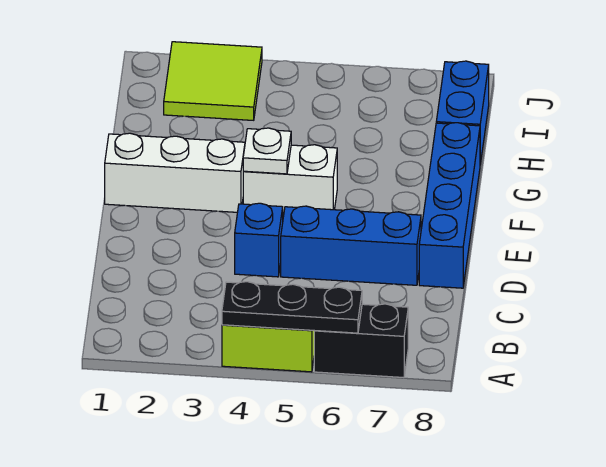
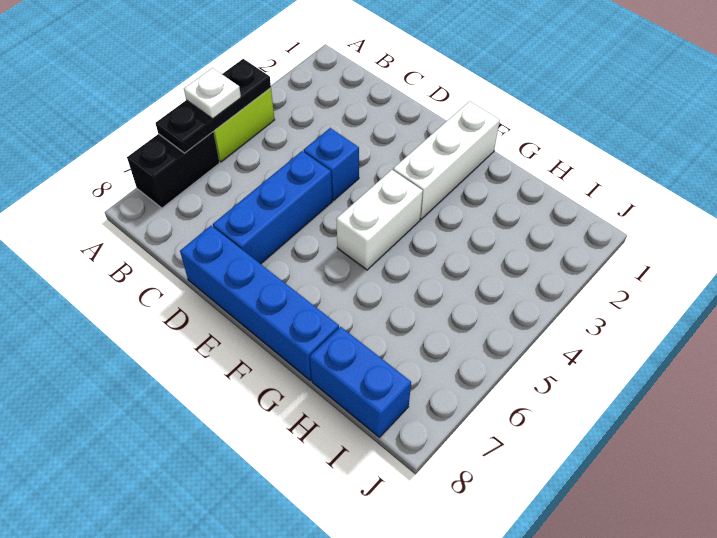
white 1x1 plate [243,128,291,174] -> white 1x1 plate moved to [184,68,241,119]
lime 2x2 tile [164,42,262,120] -> none

